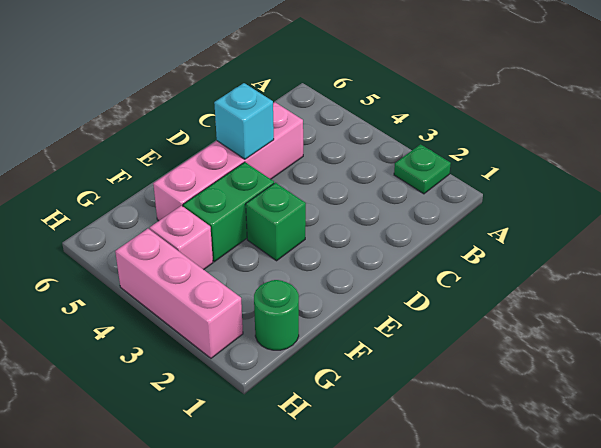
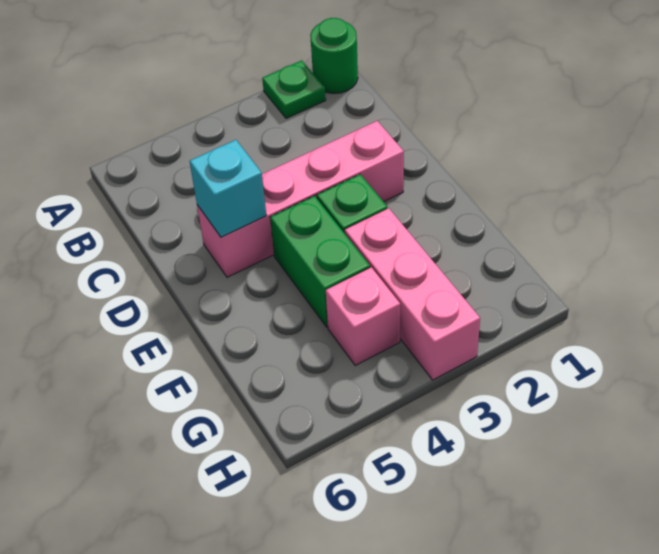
pink 1x4 brick [153,102,303,221] -> pink 1x4 brick turned to [197,121,404,277]
green 1x1 round brick [254,280,299,350] -> green 1x1 round brick moved to [310,18,358,94]
pink 1x3 brick [115,229,243,358] -> pink 1x3 brick turned to [345,208,480,380]

